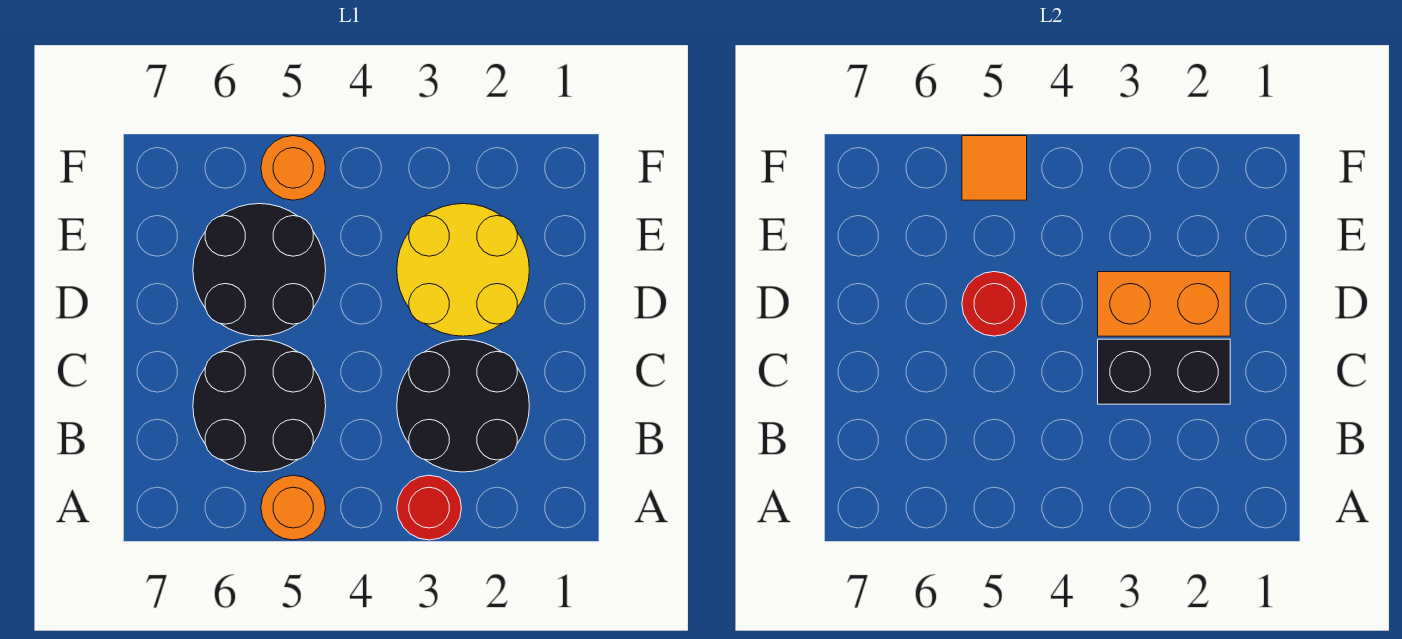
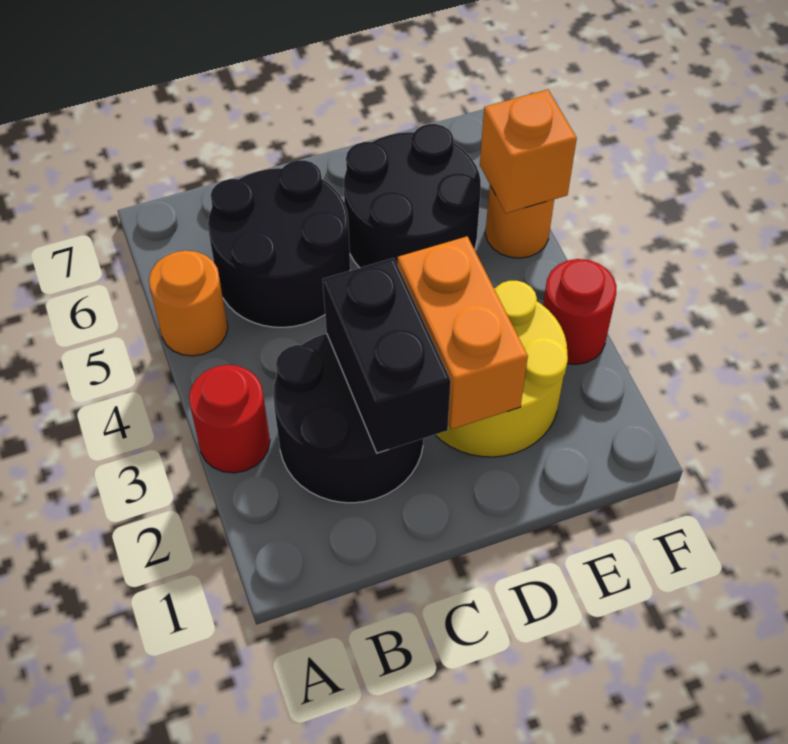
red 1x1 round brick [962,272,1027,336] -> red 1x1 round brick moved to [543,259,617,365]
orange 1x1 tile [962,136,1027,200] -> orange 1x1 brick [480,89,577,213]

